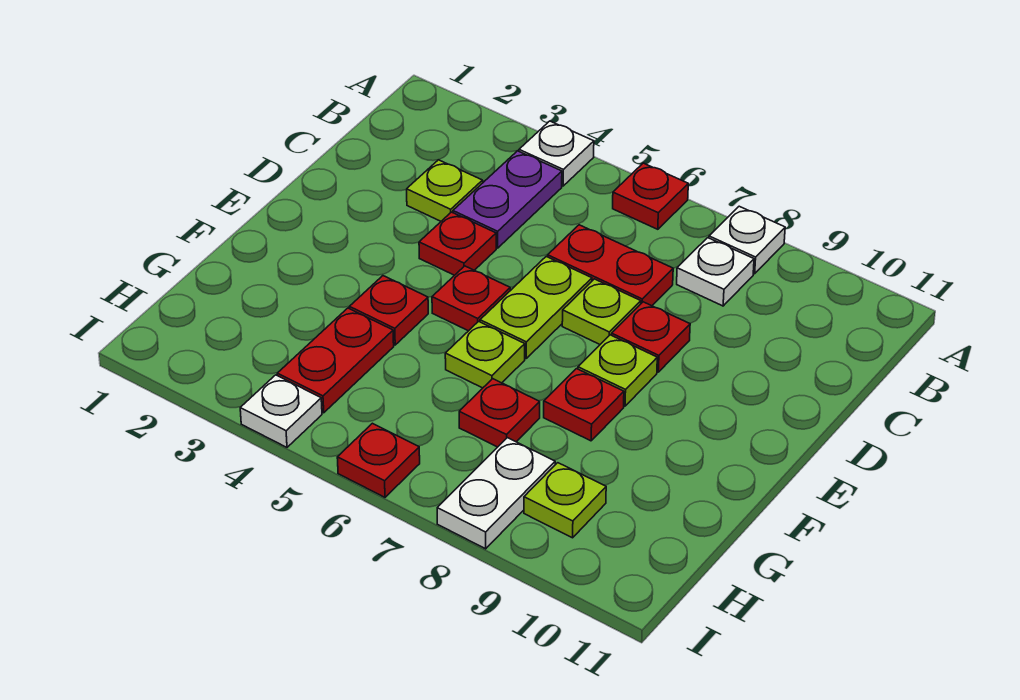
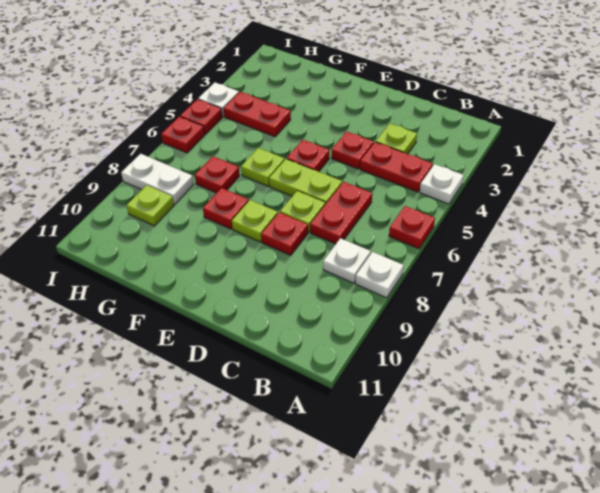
purple 1x2 plate [453,151,562,248] -> red 1x2 plate [360,142,433,192]
red 1x1 plate [349,276,428,345] -> red 1x1 plate moved to [180,99,222,134]

